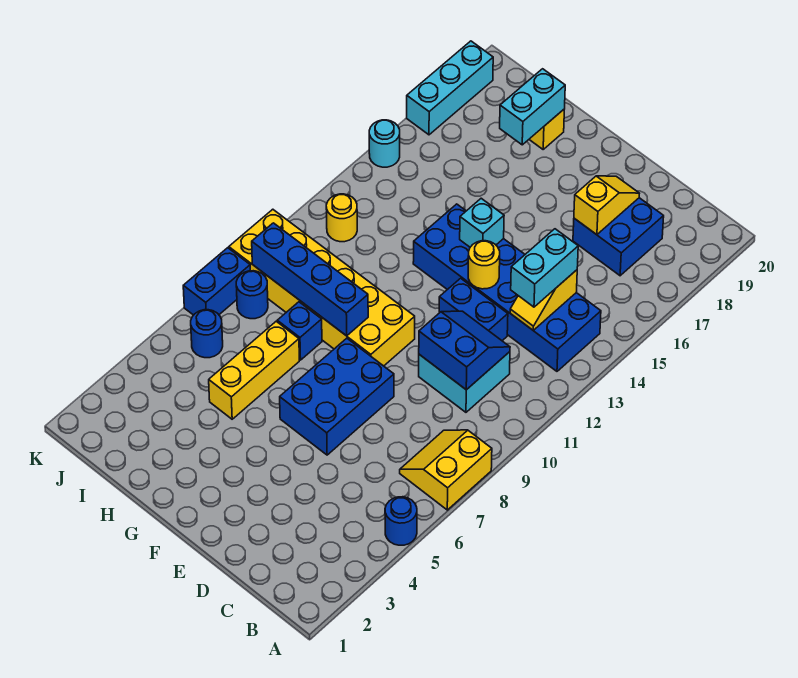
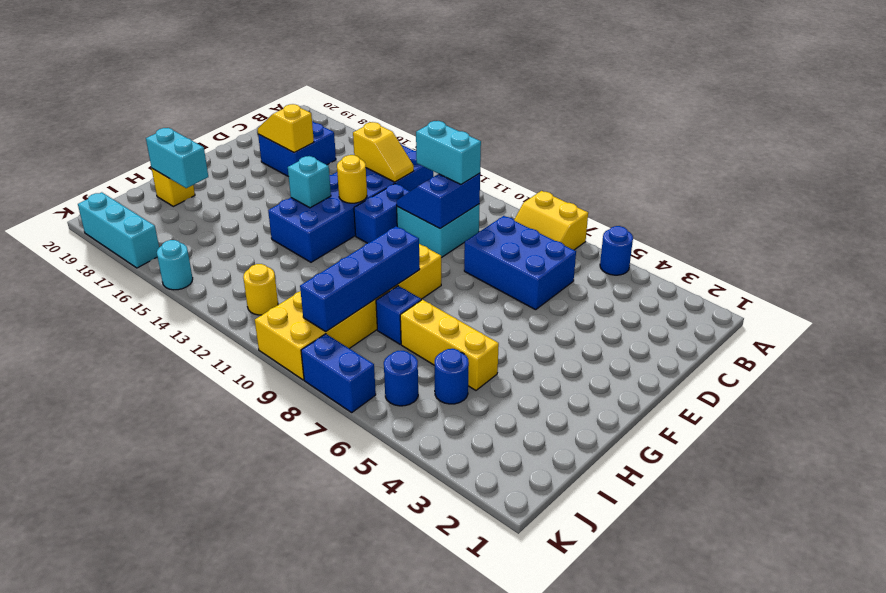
cyan 1x2 brick [511,229,578,307] -> cyan 1x2 brick moved to [416,121,481,184]
blue 2x3 brick [280,338,394,455] -> blue 2x3 brick moved to [464,216,576,310]
blue 1x1 round brick [236,271,268,319] -> blue 1x1 round brick moved to [435,349,469,404]

